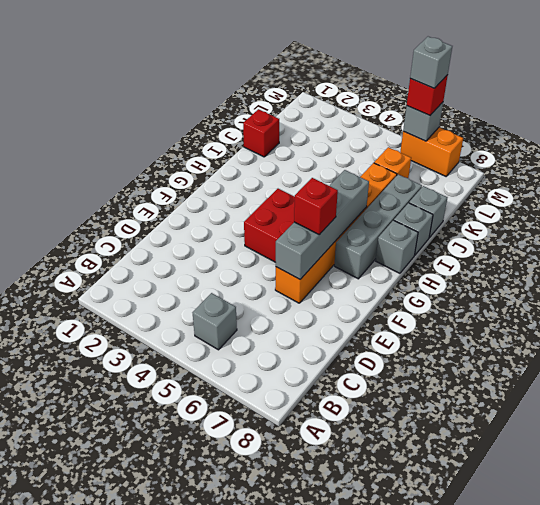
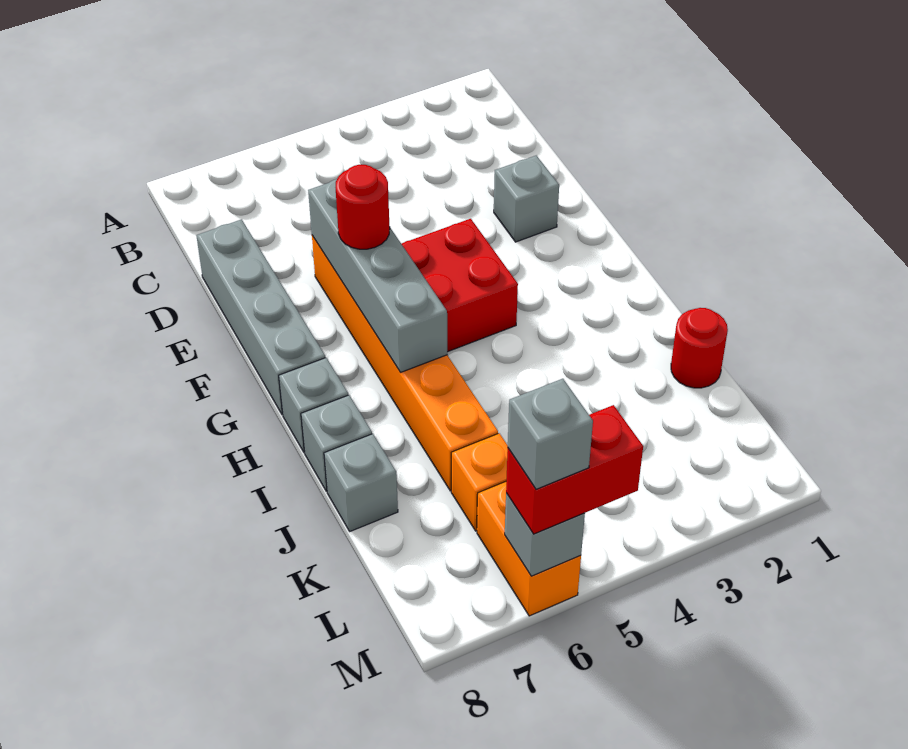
grey 1x1 brick [193,293,237,350] -> grey 1x1 brick moved to [494,155,559,242]
red 1x1 brick [294,178,338,235] -> red 1x1 round brick [335,165,390,249]
grey 1x4 brick [334,174,422,279] -> grey 1x4 brick moved to [196,219,325,415]
red 1x1 brick [243,109,279,157] -> red 1x1 round brick [671,308,728,388]
orange 1x2 brick [400,128,463,176] -> orange 1x2 brick turned to [477,482,581,616]
red 1x1 brick [407,75,448,115] -> red 1x2 brick [506,405,643,534]

